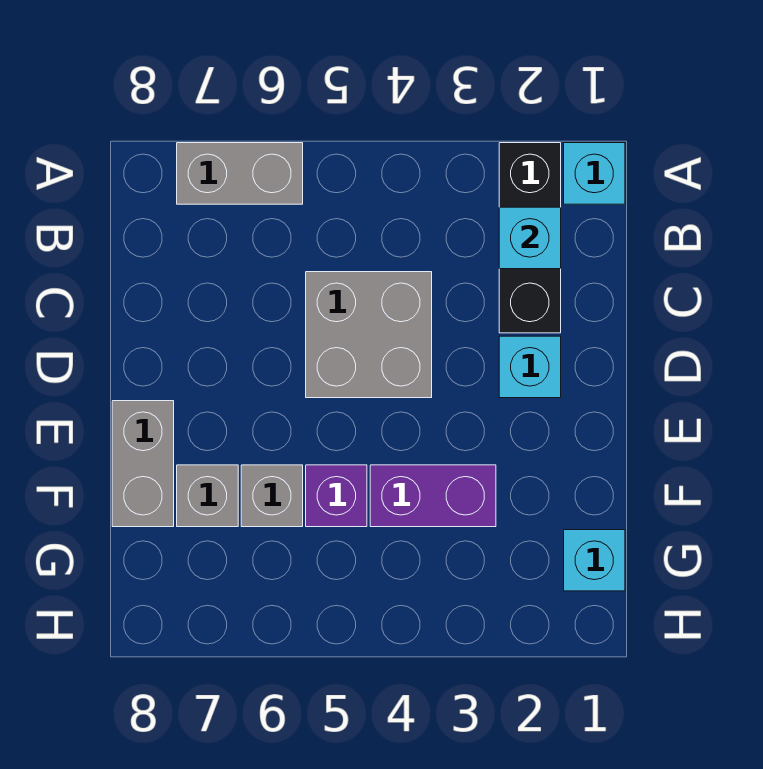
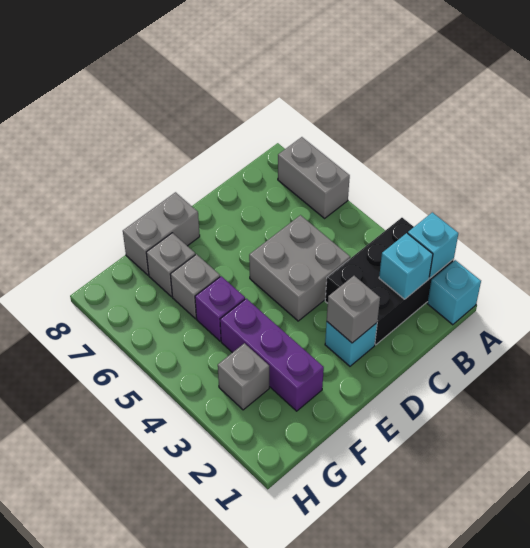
black 1x3 brick [499,143,561,333] -> black 2x3 brick [325,218,454,345]
none -> grey 1x1 brick [327,276,380,343]
purple 1x2 brick [370,465,496,527] -> purple 1x3 brick [220,298,324,411]
cyan 1x1 brick [564,530,625,591] -> cyan 1x1 brick moved to [408,212,458,278]
none -> grey 1x1 brick [218,343,269,410]

